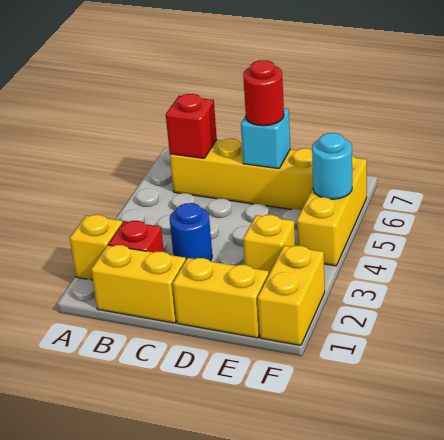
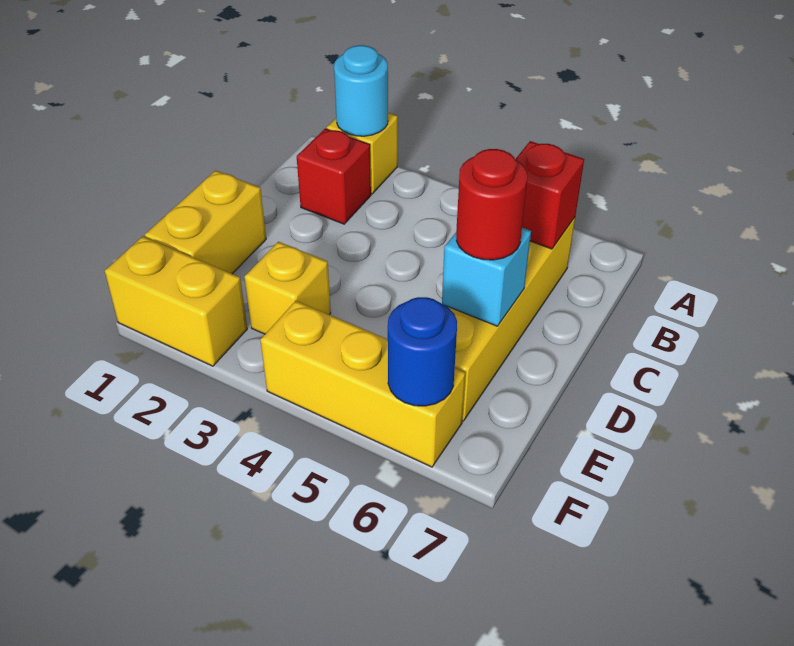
yellow 1x2 brick [91,245,186,323] -> none
blue 1x1 round brick [169,203,212,261] -> blue 1x1 round brick moved to [388,297,457,406]
cyan 1x1 round brick [312,133,352,199] -> cyan 1x1 round brick moved to [334,45,388,136]

